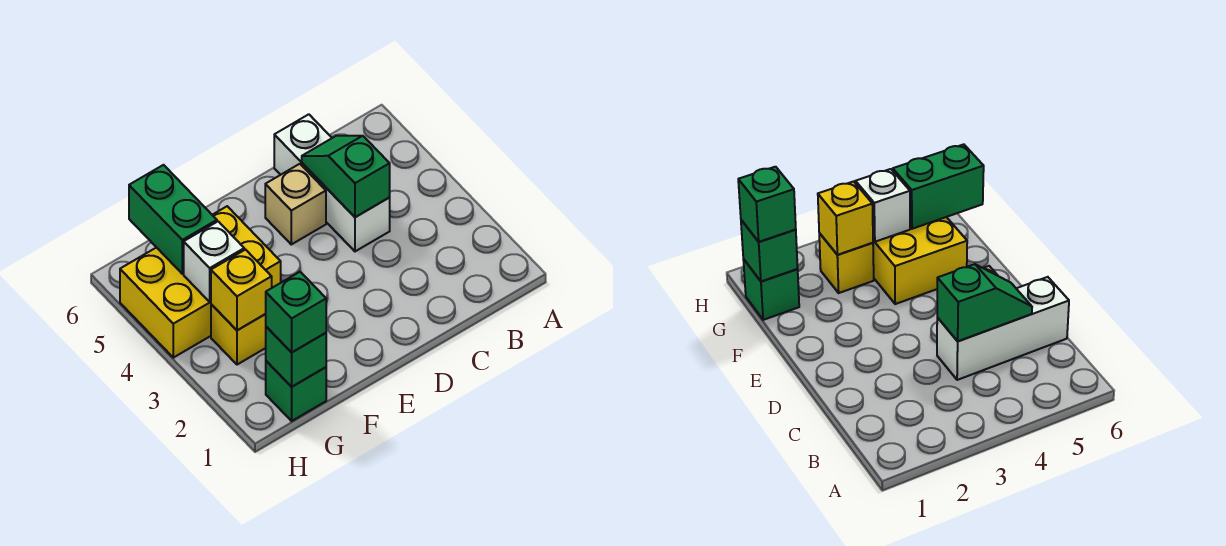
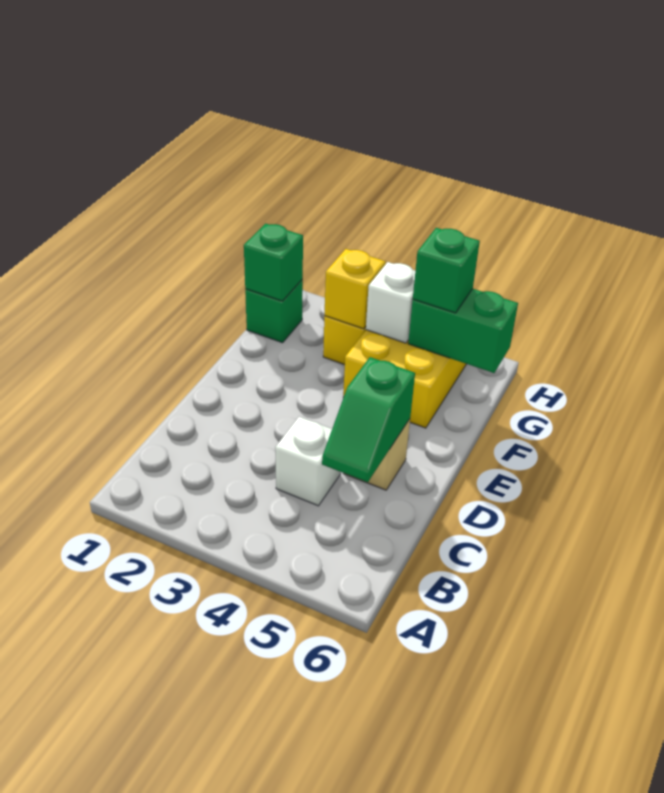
white 1x3 brick [274,114,390,251] -> white 1x1 brick [275,417,340,506]
green 1x2 slope [302,136,390,217] -> green 1x2 slope turned to [322,357,415,482]
green 1x1 brick [266,272,326,352] -> green 1x1 brick moved to [413,228,480,313]

